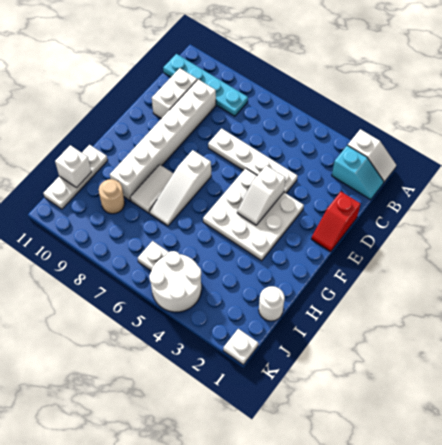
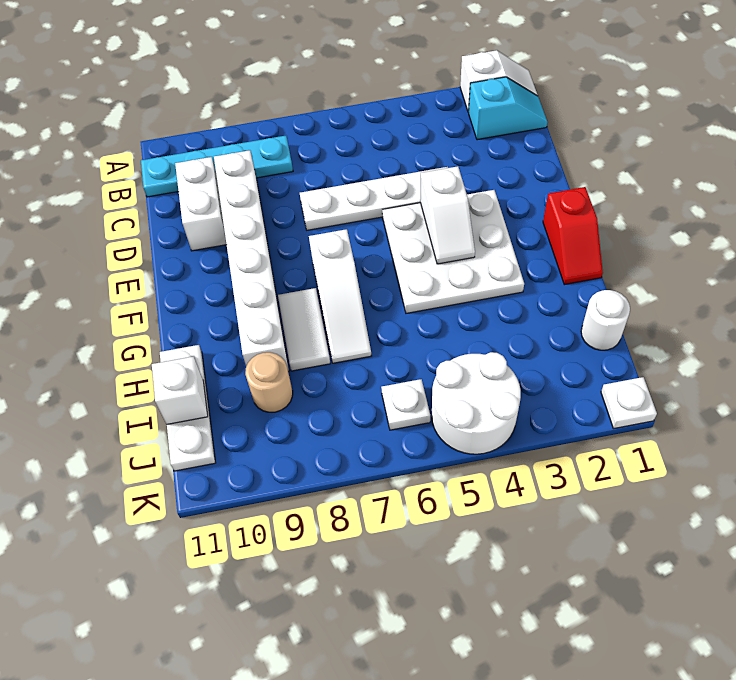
red 1x2 slope [311,192,360,252] -> red 1x2 slope moved to [543,187,603,285]

